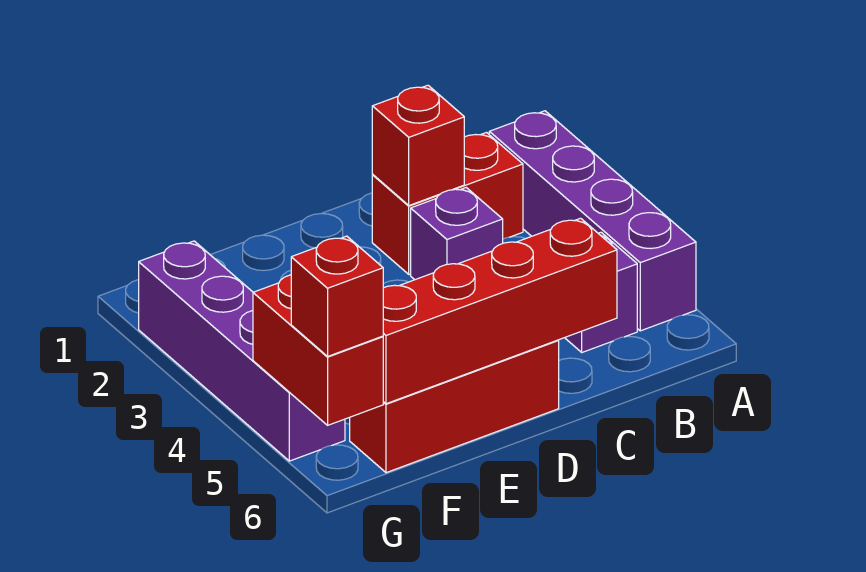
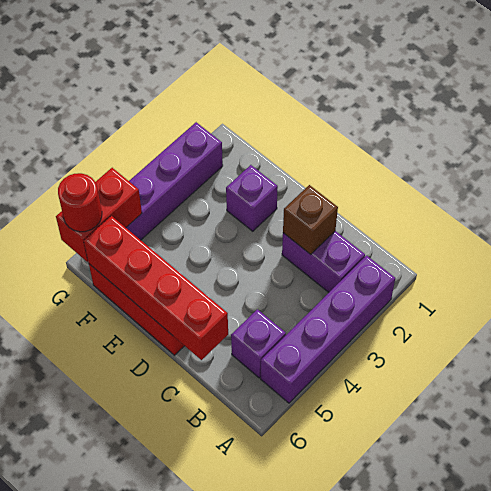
red 1x2 brick [372,133,523,274] -> purple 1x2 brick [282,231,365,292]
red 1x1 brick [372,85,464,205] -> brown 1x1 brick [283,185,338,254]
purple 1x1 brick [411,188,503,280] -> purple 1x1 brick moved to [226,165,278,231]
red 1x1 brick [291,236,383,356] -> red 1x1 round brick [58,173,102,232]

